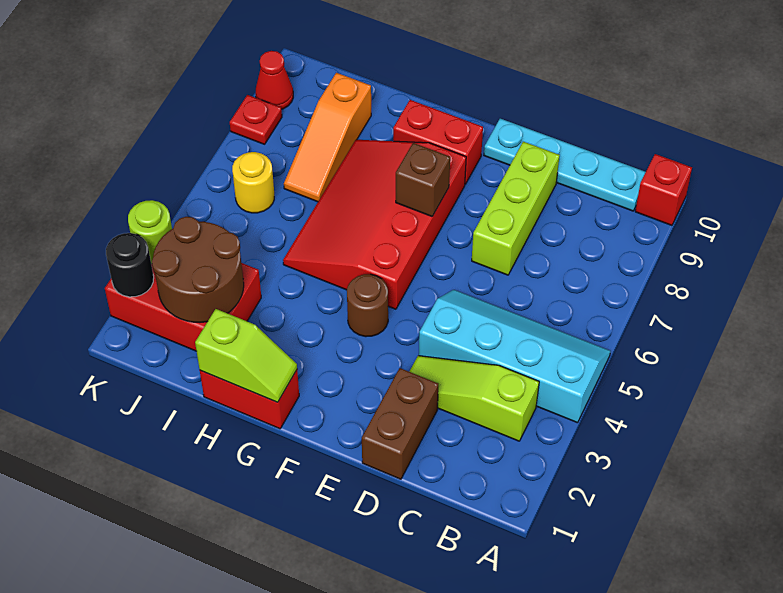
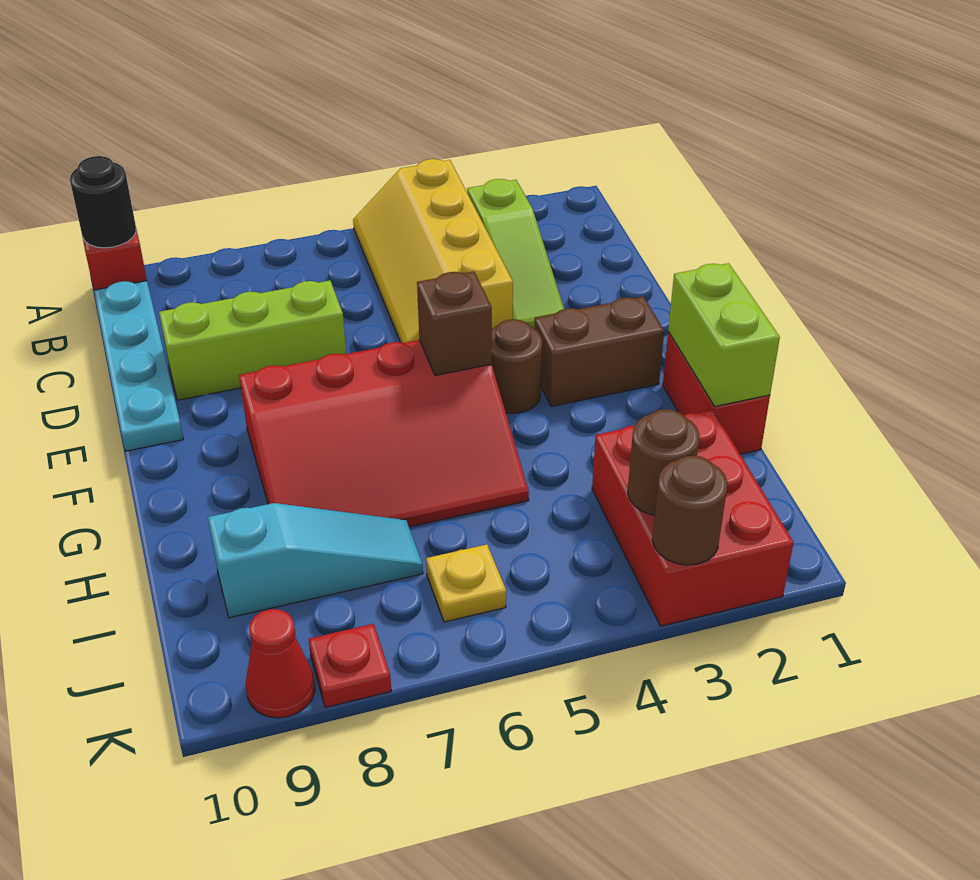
cyan 2x4 slope [419,290,611,423] -> yellow 2x4 slope [353,159,513,343]
brown 1x2 brick [362,368,438,479] -> brown 1x2 brick moved to [534,297,664,407]
brown 1x1 brick [396,143,450,216] -> brown 1x1 brick moved to [417,271,492,375]
red 1x2 brick [393,100,483,184] -> none
lime 1x2 slope [195,309,297,402] -> lime 1x2 brick [668,263,780,406]
brown 2x2 round brick [152,217,244,322] -> brown 1x1 round brick [628,409,699,515]
orange 1x3 slope [284,73,371,202] -> cyan 1x3 slope [208,503,423,618]
yellow 1x1 round brick [232,152,274,213] -> yellow 1x1 plate [426,544,506,622]
black 1x1 round brick [106,233,154,297] -> black 1x1 round brick moved to [70,156,136,248]
lime 1x1 round brick [128,200,172,264] -> brown 1x1 round brick [652,456,727,565]

